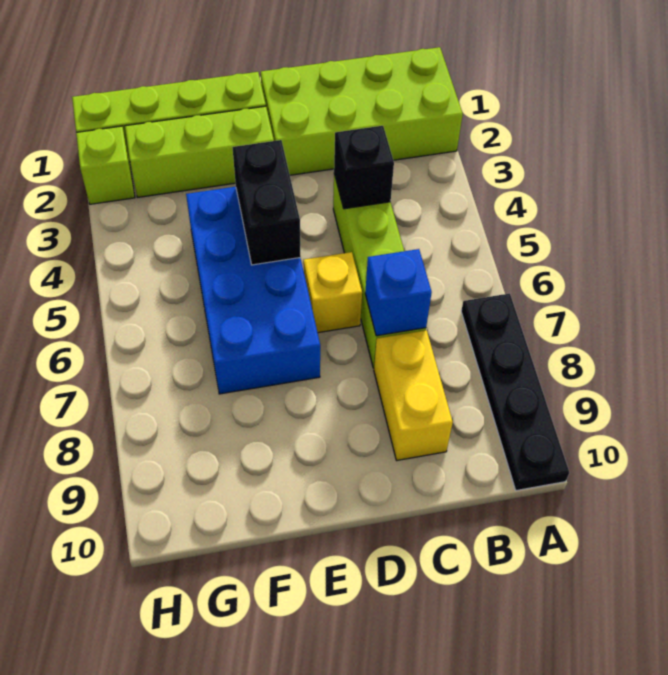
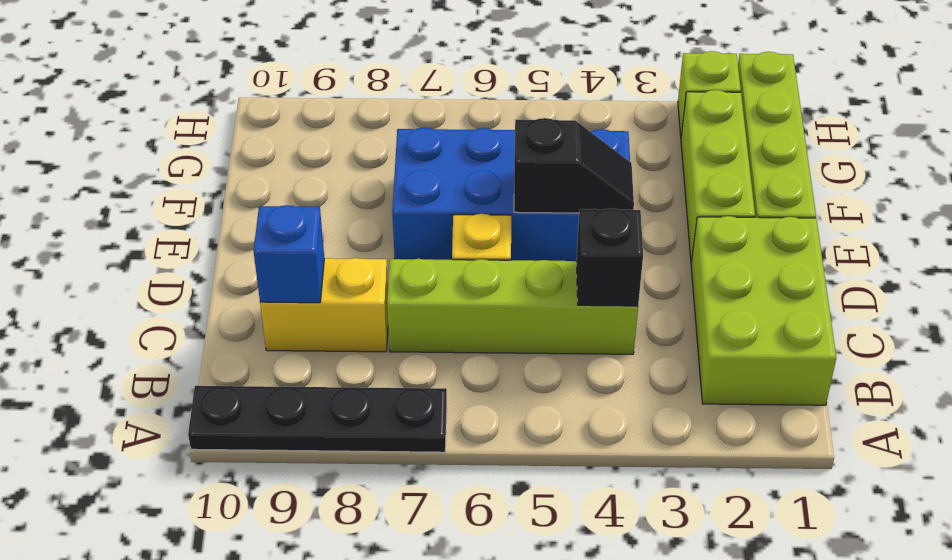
lime 2x4 brick [261,47,463,175] -> lime 2x3 brick [691,216,836,405]
blue 1x1 brick [365,249,432,336] -> blue 1x1 brick moved to [254,205,324,303]
black 1x2 brick [232,140,301,265] -> black 1x2 slope [514,118,634,213]

